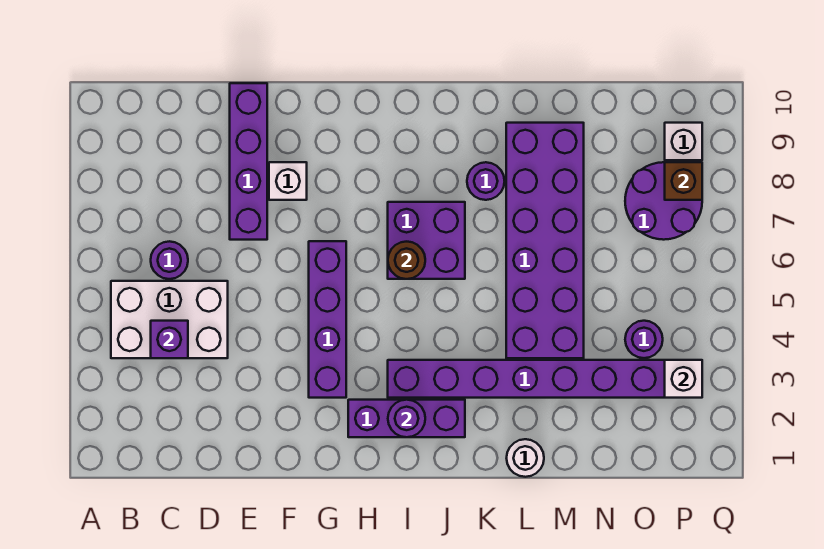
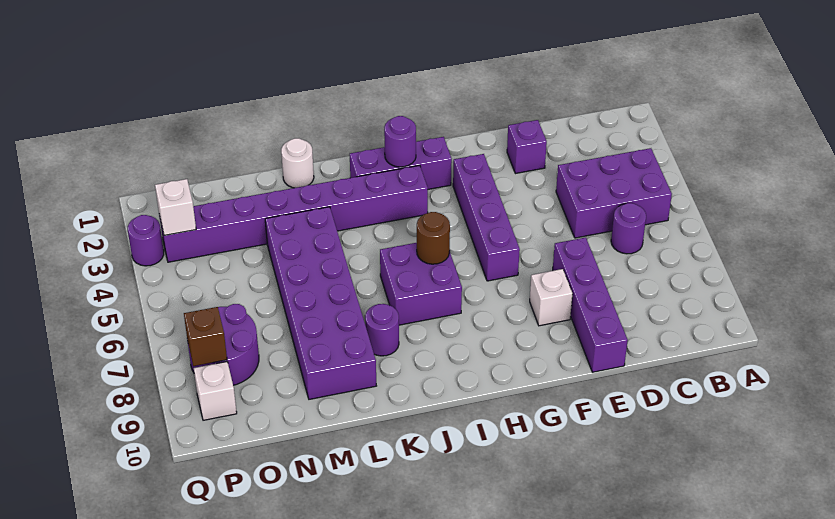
white 2x3 brick [111,281,228,358] -> purple 2x3 brick [556,148,672,238]
purple 1x1 brick [151,321,188,358] -> purple 1x1 brick moved to [507,120,547,174]
purple 1x1 round brick [625,321,663,358] -> purple 1x1 round brick moved to [128,215,164,266]

